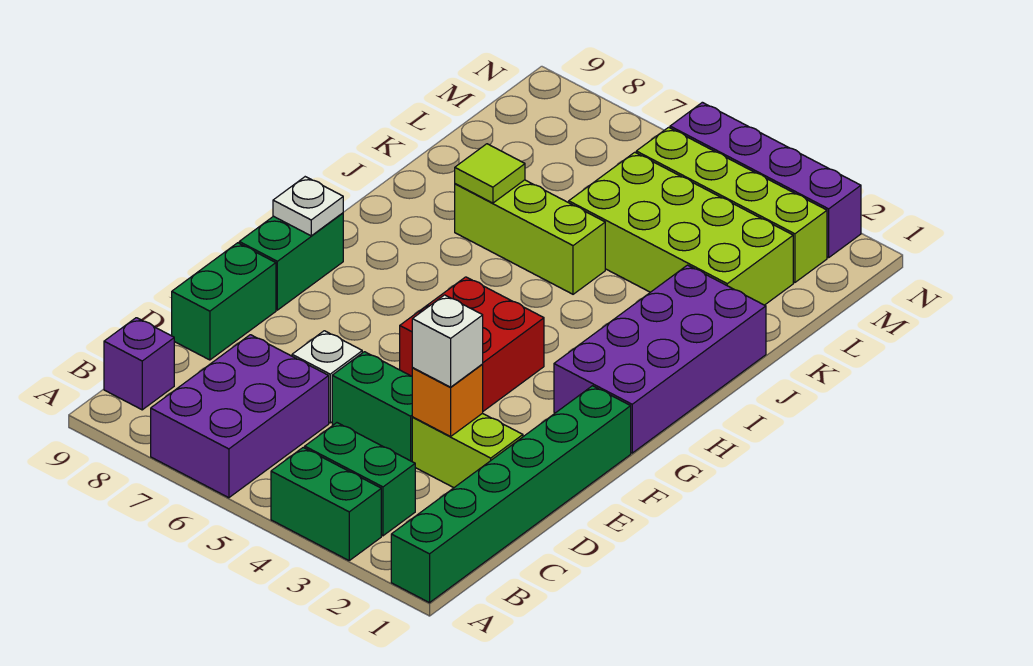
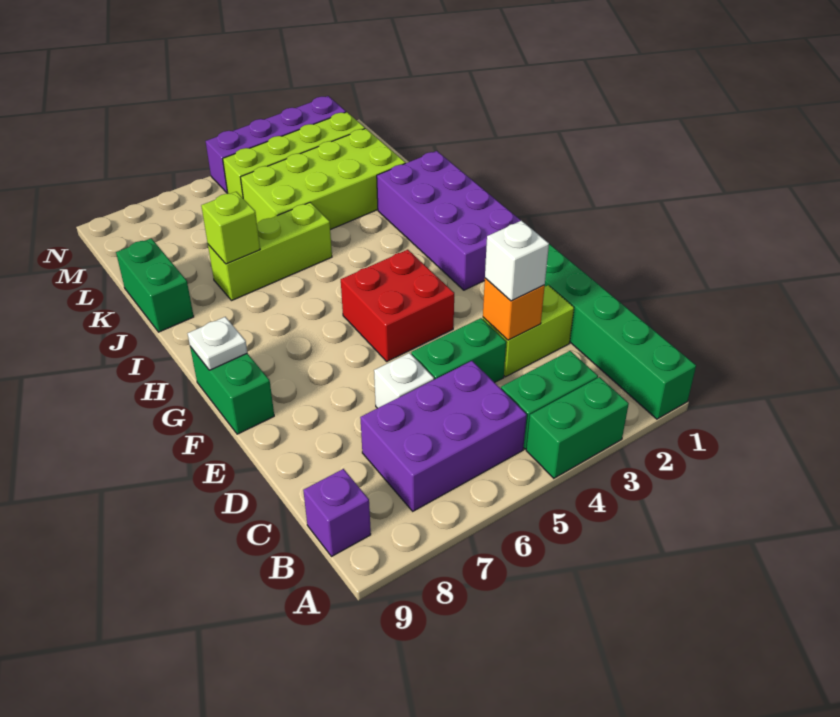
purple 2x3 brick [151,335,329,498] -> purple 2x3 brick turned to [360,361,527,511]
green 1x2 brick [172,243,276,360] -> green 1x2 brick moved to [116,238,194,332]
lime 1x1 tile [455,144,525,203] -> lime 1x1 brick [201,192,260,264]

